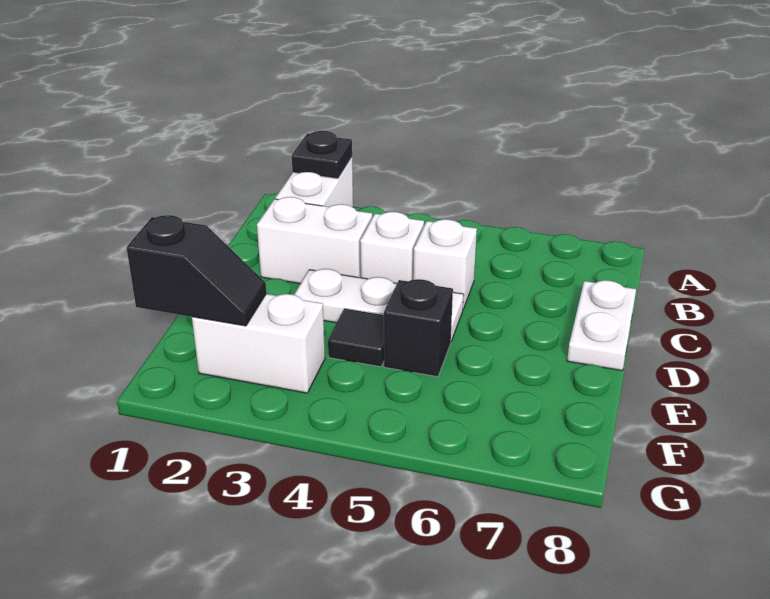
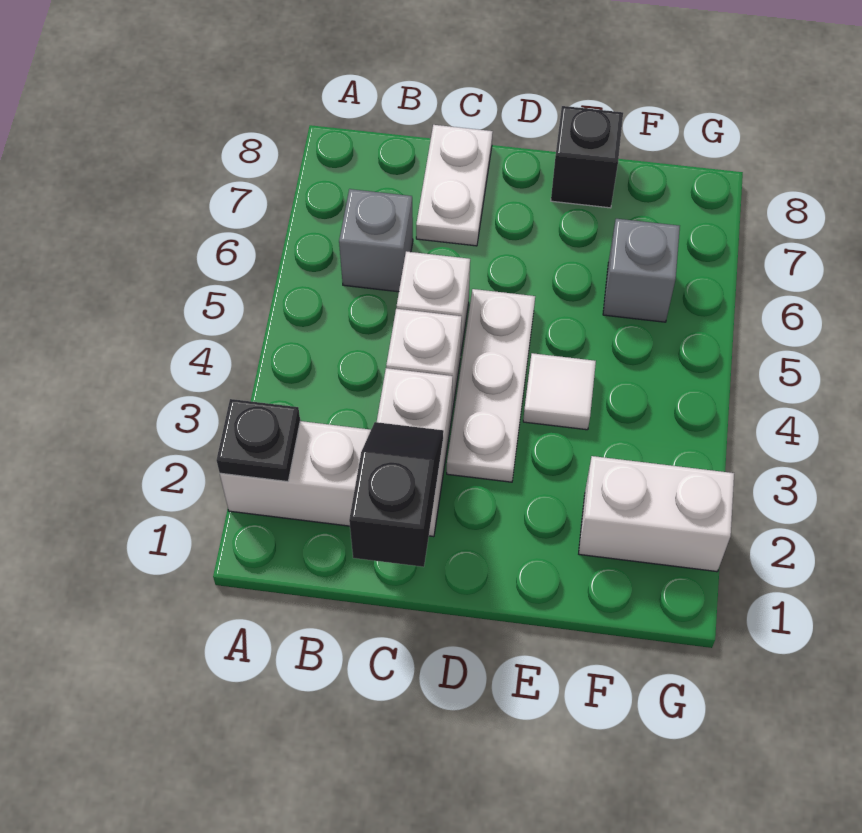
none -> grey 1x1 brick [339,189,413,292]
white 1x2 plate [567,280,636,371] -> white 1x2 plate turned to [416,125,493,246]
black 1x1 tile [328,308,384,367] -> white 1x1 tile [523,353,596,430]
black 1x1 brick [384,279,453,377] -> black 1x1 brick moved to [551,106,623,208]
black 1x2 slope [126,215,266,326] -> black 1x2 slope moved to [349,422,444,567]
white 1x2 brick [192,294,325,393] -> white 1x2 brick turned to [579,456,734,572]
none -> grey 1x1 brick [603,219,680,322]

